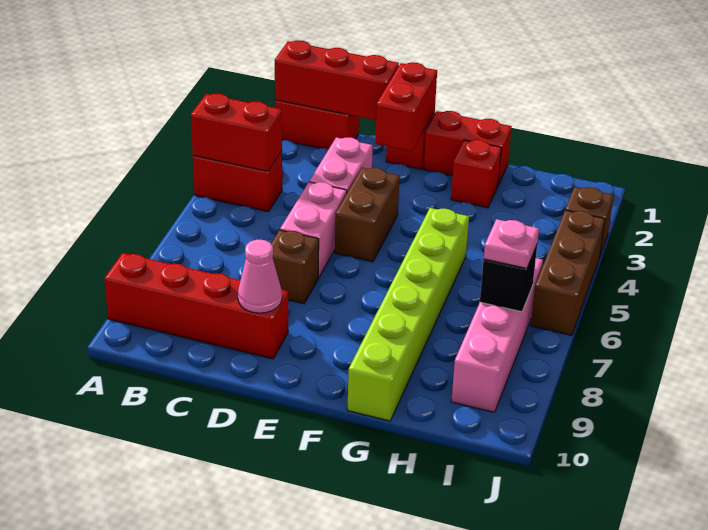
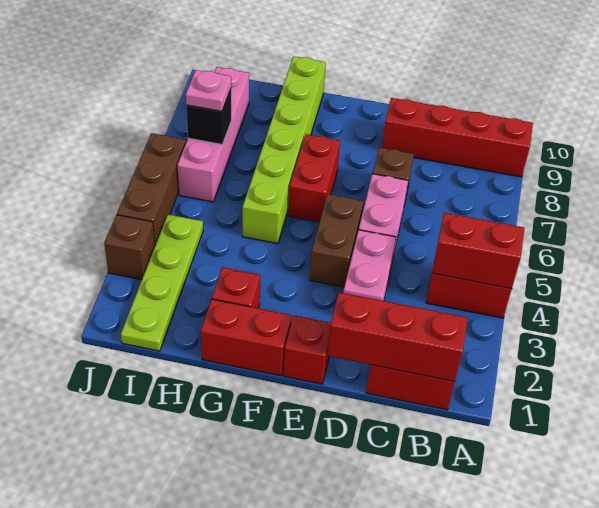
pink 1x1 cone [238,240,282,313] -> none
red 1x2 brick [375,62,437,151] -> red 1x2 brick moved to [288,134,340,222]
none -> lime 1x4 plate [121,215,203,351]

